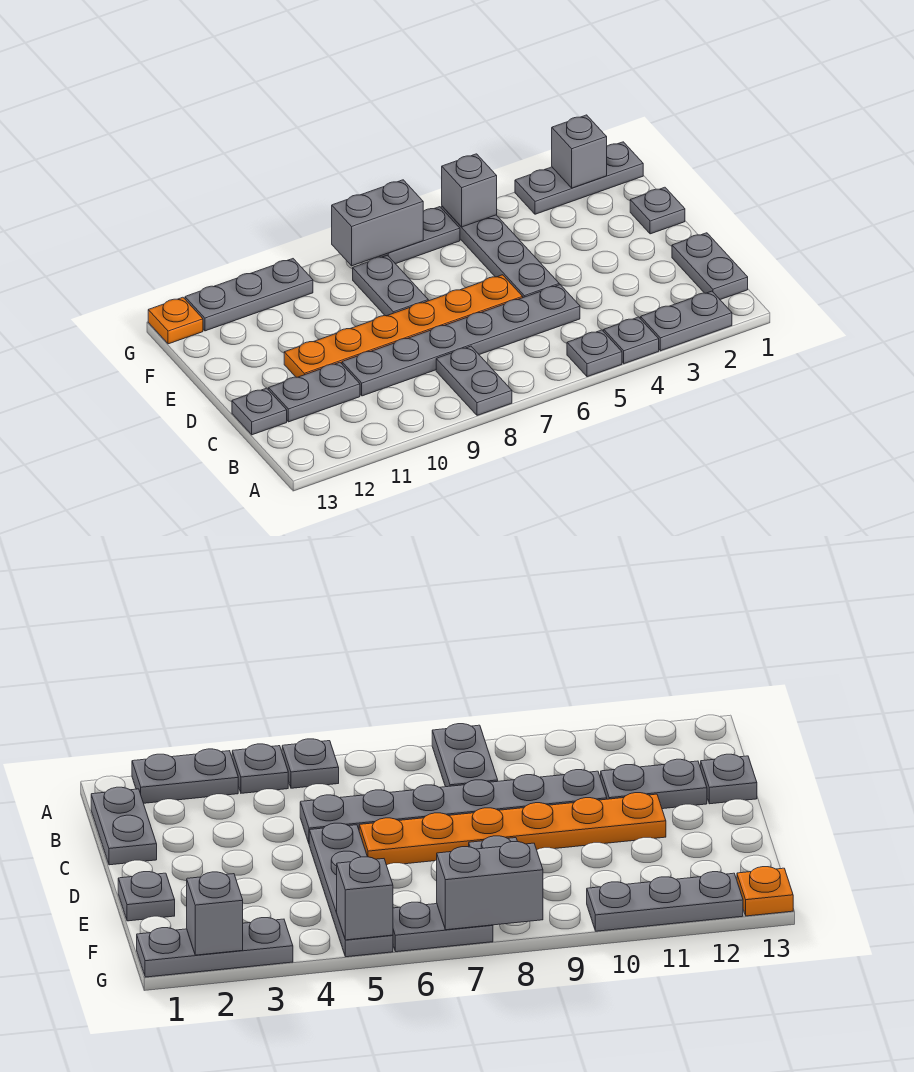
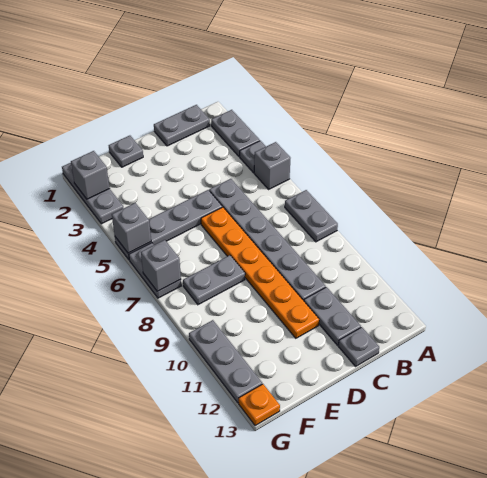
grey 1x1 plate [567,330,622,377] -> grey 1x1 brick [254,142,290,189]
grey 1x2 plate [436,346,512,415] -> grey 1x2 plate turned to [285,190,338,242]
grey 1x2 brick [332,180,423,266] -> grey 1x1 brick [141,240,181,291]

